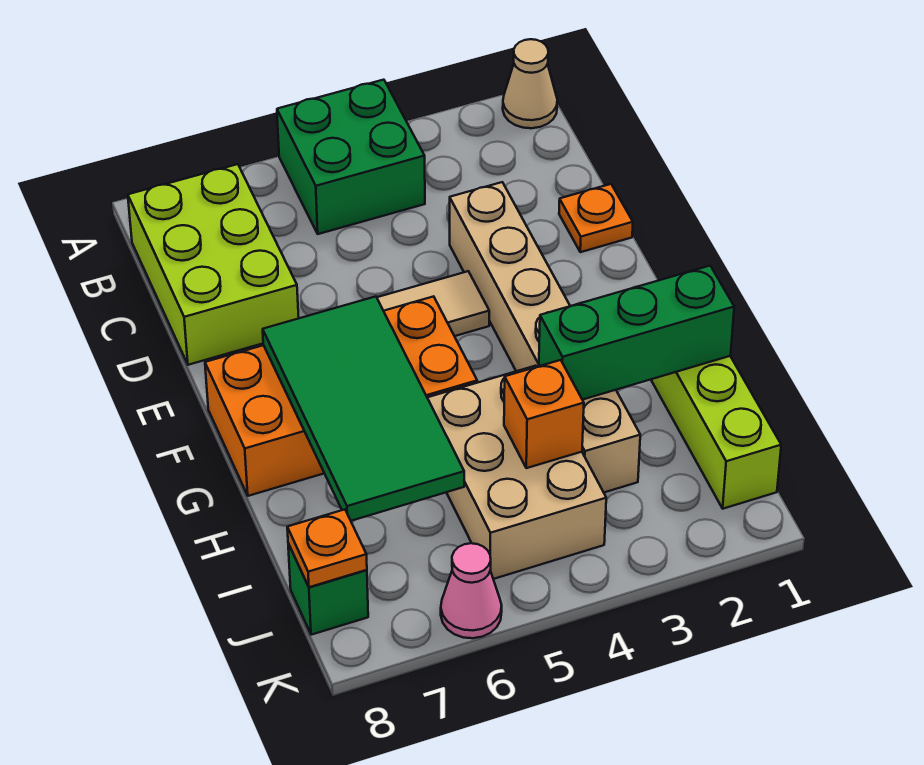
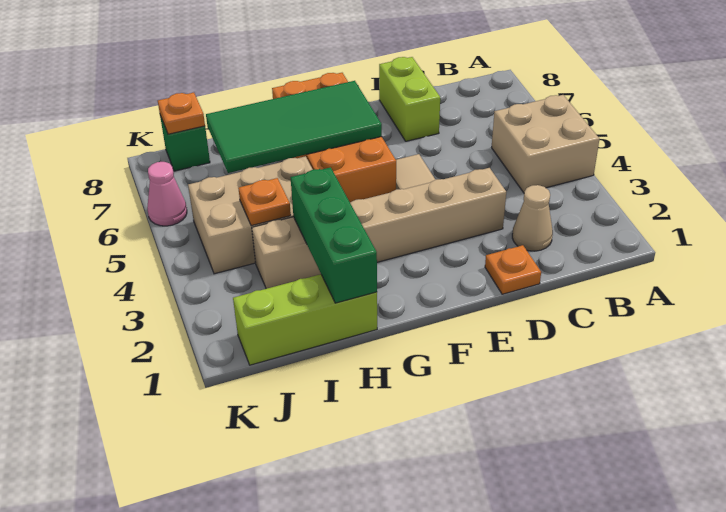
tan 1x1 cone [503,39,557,128] -> tan 1x1 cone moved to [512,185,553,251]
green 2x2 brick [277,80,425,234] -> tan 2x2 brick [492,95,599,193]
lime 2x3 brick [128,164,299,365] -> lime 1x2 brick [379,57,440,141]
orange 1x1 brick [504,360,584,468] -> orange 1x1 plate [238,178,291,226]

